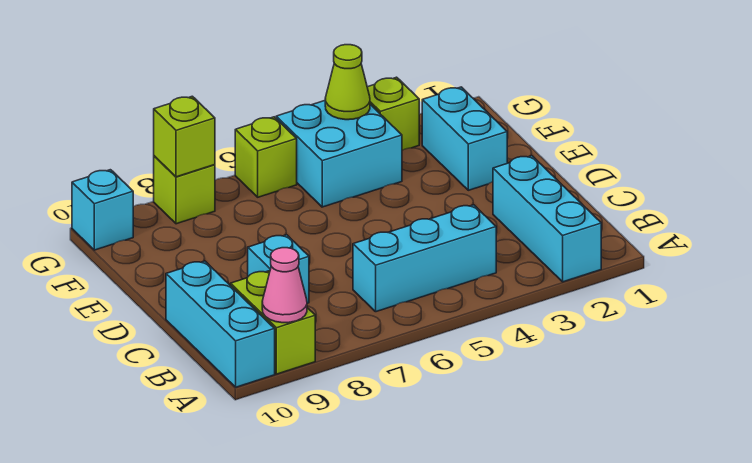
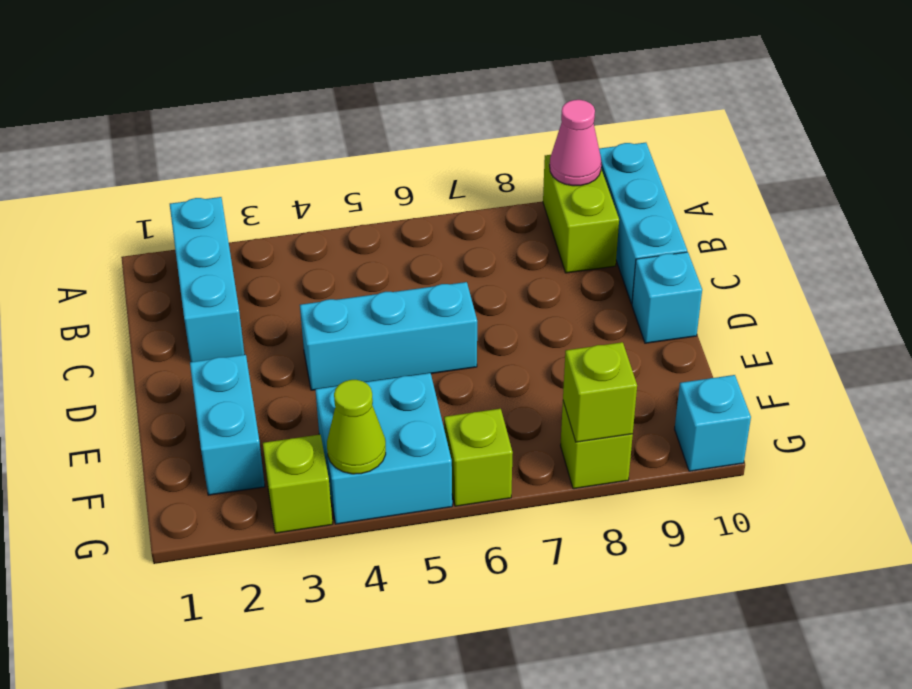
cyan 1x3 brick [353,205,496,312] -> cyan 1x3 brick moved to [300,282,477,390]
cyan 1x1 brick [248,235,309,303] -> cyan 1x1 brick moved to [632,252,702,343]

